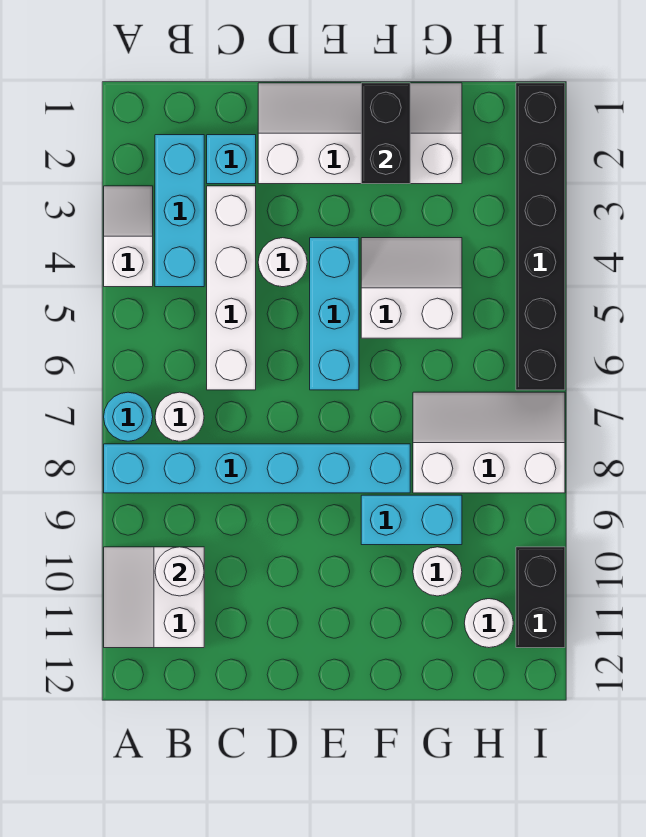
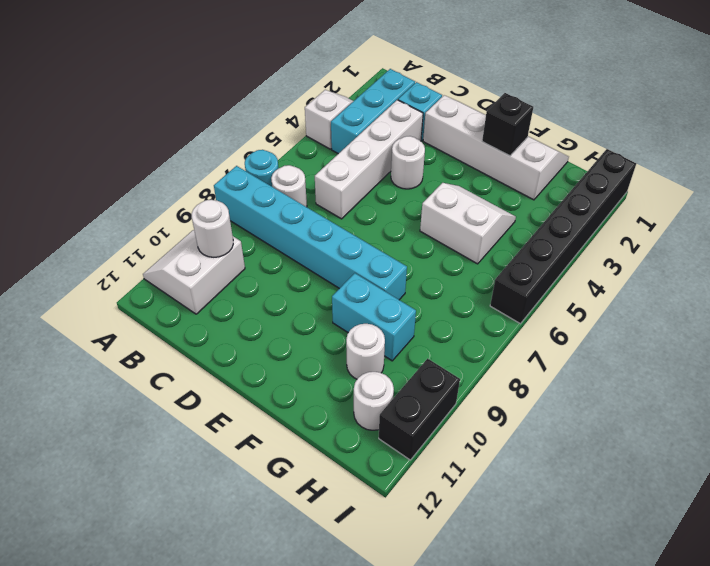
cyan 1x3 brick [310,238,359,390] -> none
black 1x2 brick [361,83,410,184] -> black 1x1 brick [482,93,533,156]
white 2x3 slope [413,392,565,493] -> none

